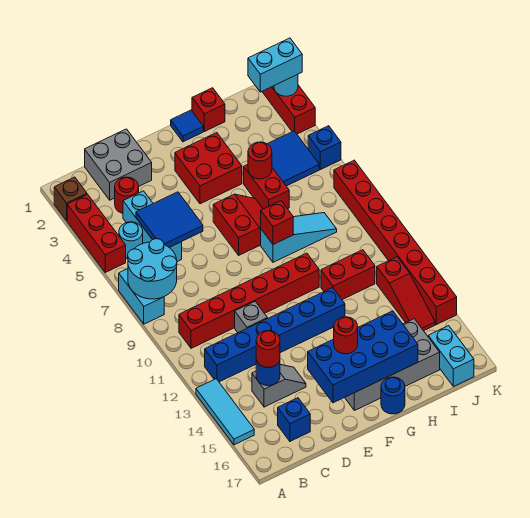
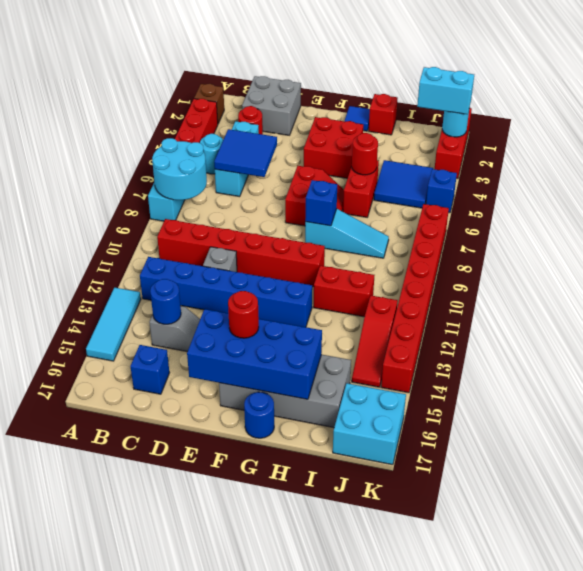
red 1x1 round brick [256,331,280,368] -> none
red 1x1 brick [261,201,293,244] -> blue 1x1 brick [305,180,337,226]
cyan 1x2 brick [428,326,474,387] -> cyan 2x2 brick [333,383,406,465]

